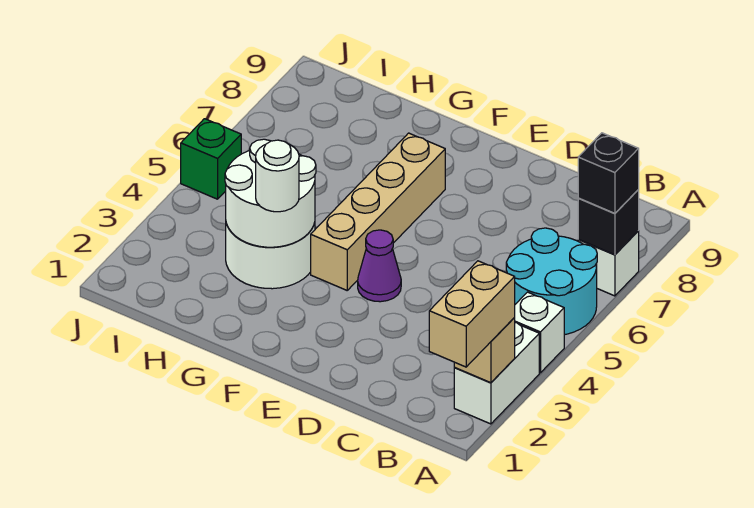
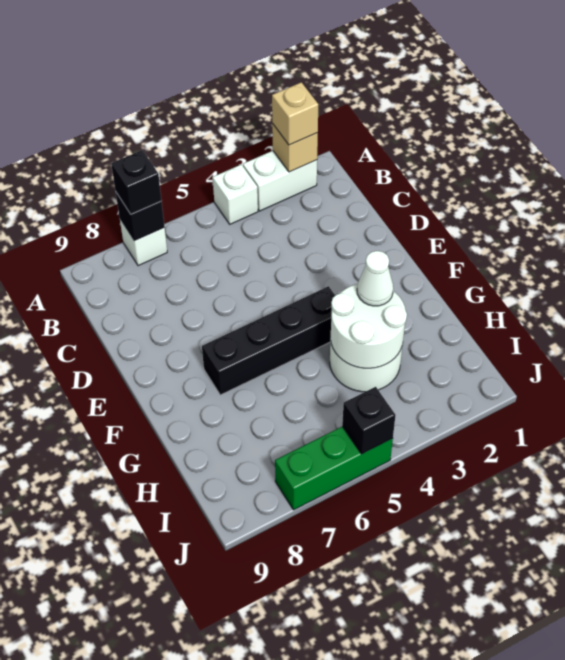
tan 1x2 brick [429,261,515,367] -> tan 1x1 brick [272,82,318,145]
cyan 2x2 round brick [506,228,597,335] -> none
purple 1x1 cone [358,230,401,302] -> none
tan 1x4 brick [311,133,445,290] -> black 1x4 brick [202,286,335,395]
white 1x1 round brick [256,140,299,212] -> white 1x1 cone [357,251,393,306]
green 1x1 brick [181,119,241,199] -> green 1x3 brick [275,426,393,510]
none -> black 1x1 brick [342,387,396,454]

